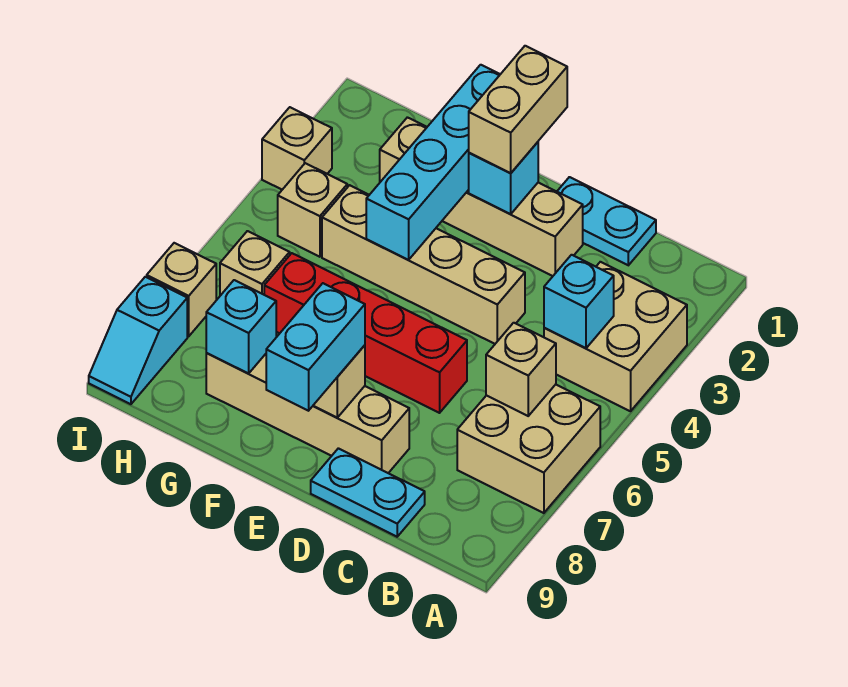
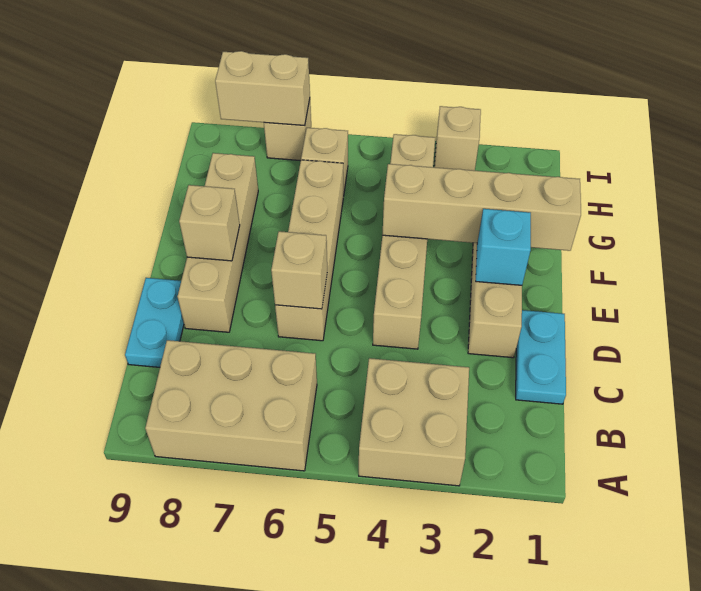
tan 2x2 brick [457,384,600,513] -> tan 2x3 brick [145,340,317,471]
cyan 1x1 brick [544,255,614,348] -> none
tan 1x1 brick [486,323,556,416] -> tan 1x1 brick moved to [271,231,327,309]
red 1x4 brick [264,253,467,413] -> tan 1x4 brick [275,160,343,341]
tan 1x2 brick [469,46,567,173] -> tan 1x2 brick moved to [215,51,310,125]
cyan 1x2 brick [266,283,365,411] -> none
cyan 1x4 brick [366,65,500,260] -> tan 1x4 brick [382,164,581,251]
cyan 1x1 brick [206,280,276,373] -> none
cyan 1x2 slope [89,277,187,404] -> none

